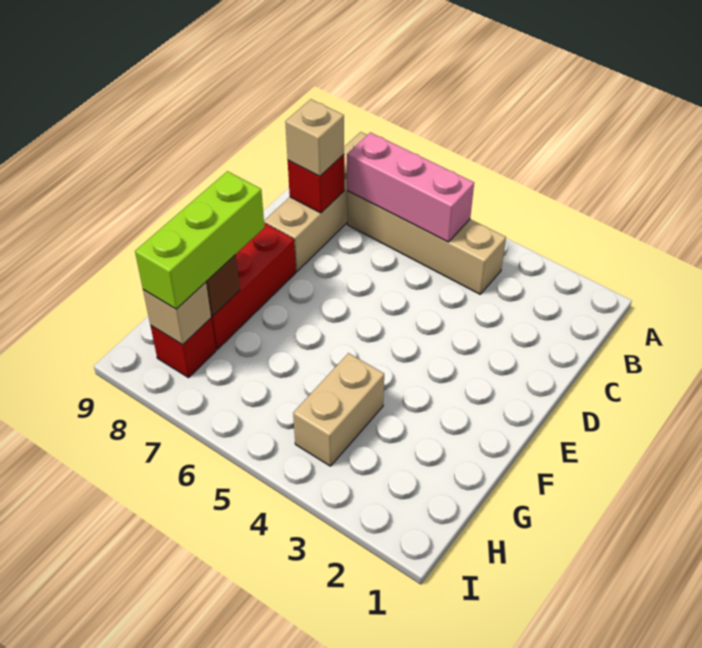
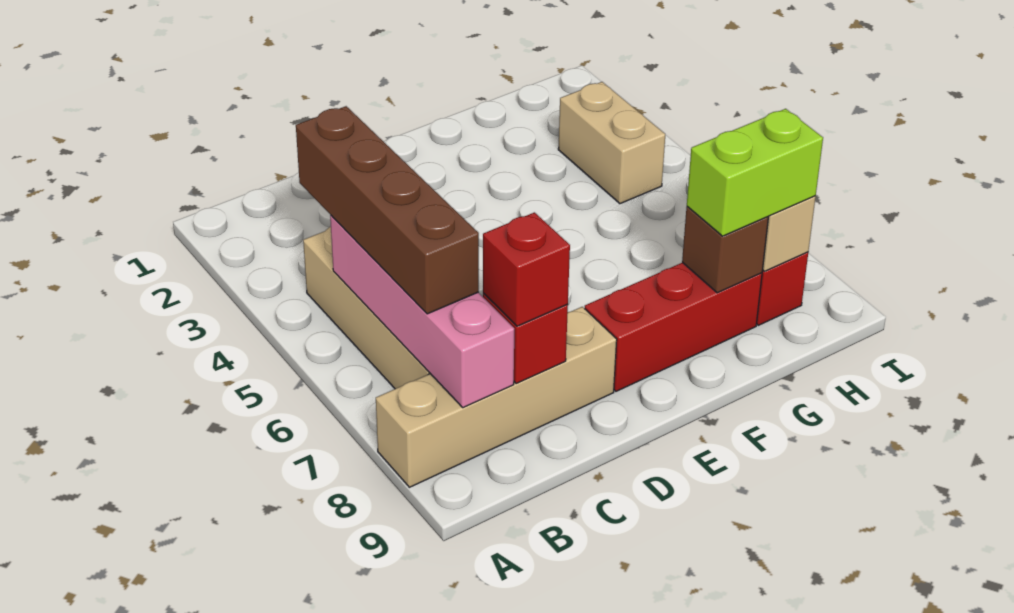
none -> brown 1x4 brick [296,106,479,314]
pink 1x3 brick [347,133,474,242] -> pink 1x4 brick [330,215,514,408]
tan 1x1 brick [285,99,344,176] -> red 1x1 brick [483,212,570,326]
lime 1x3 brick [135,171,264,309] -> lime 1x2 brick [687,109,823,236]
tan 1x2 brick [293,353,384,466] -> tan 1x2 brick turned to [558,82,665,204]

